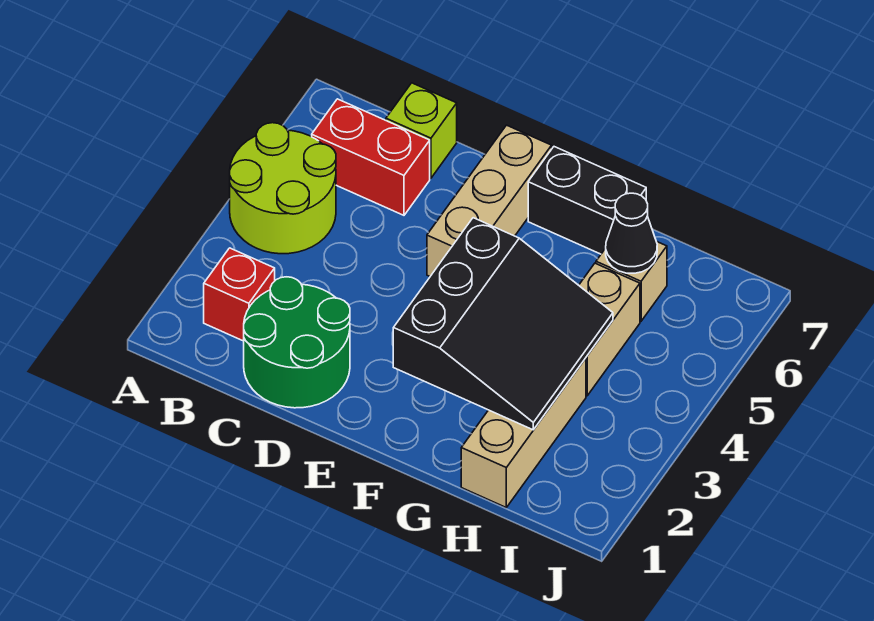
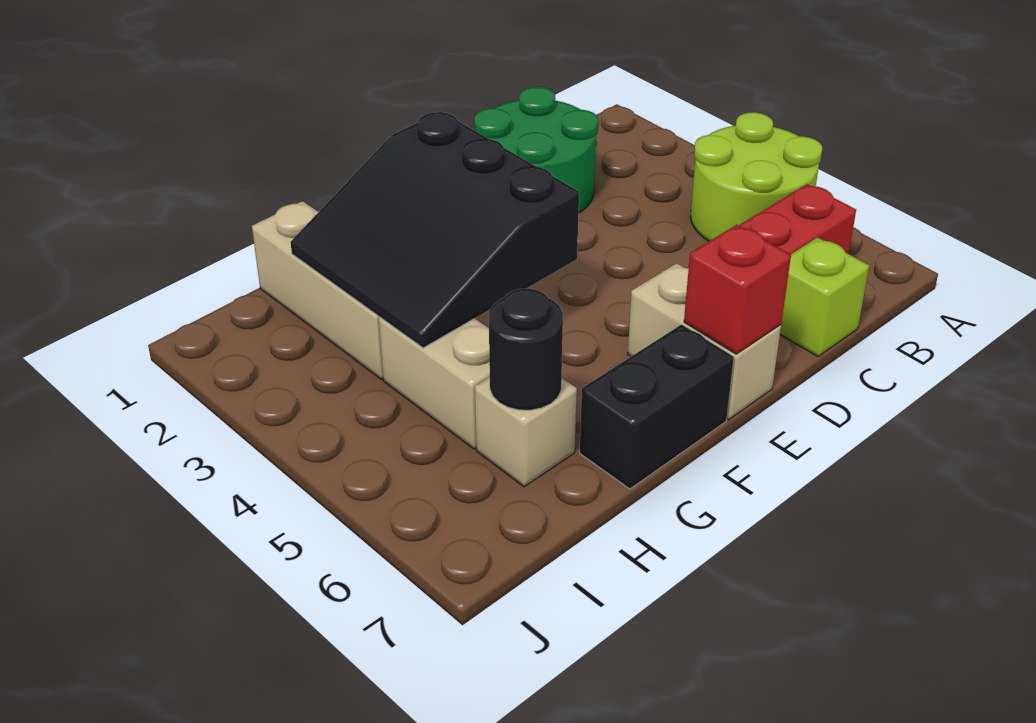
red 1x1 brick [204,248,275,341] -> red 1x1 brick moved to [684,225,791,354]
tan 1x3 brick [427,125,552,276] -> tan 1x2 brick [628,263,781,420]
black 1x1 cone [606,193,657,273] -> black 1x1 round brick [489,288,563,410]

